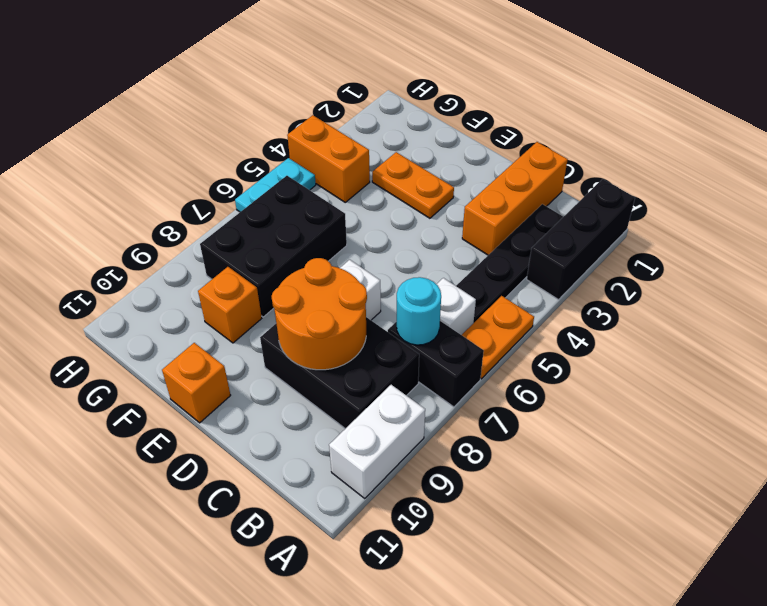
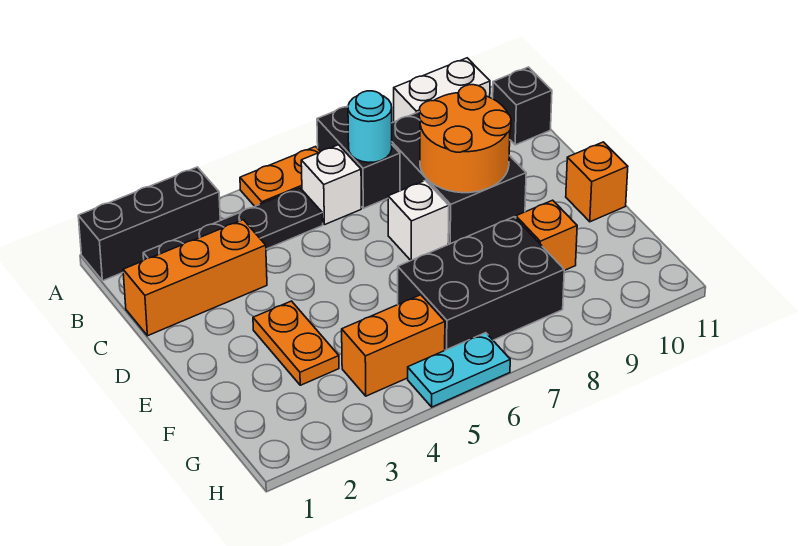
none -> black 1x1 brick [493,67,552,145]
orange 1x2 brick [287,115,370,202] -> orange 1x2 brick turned to [342,295,445,396]

